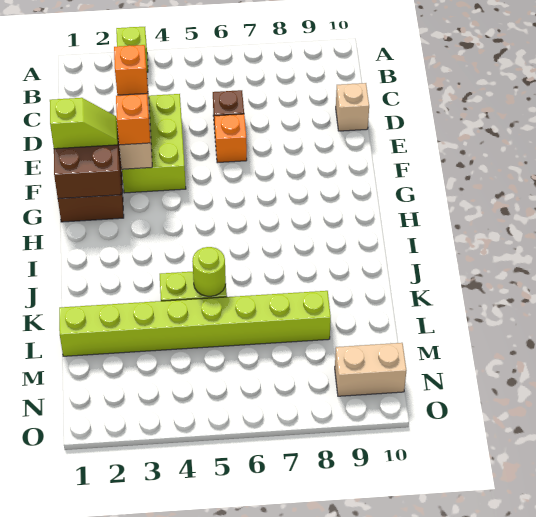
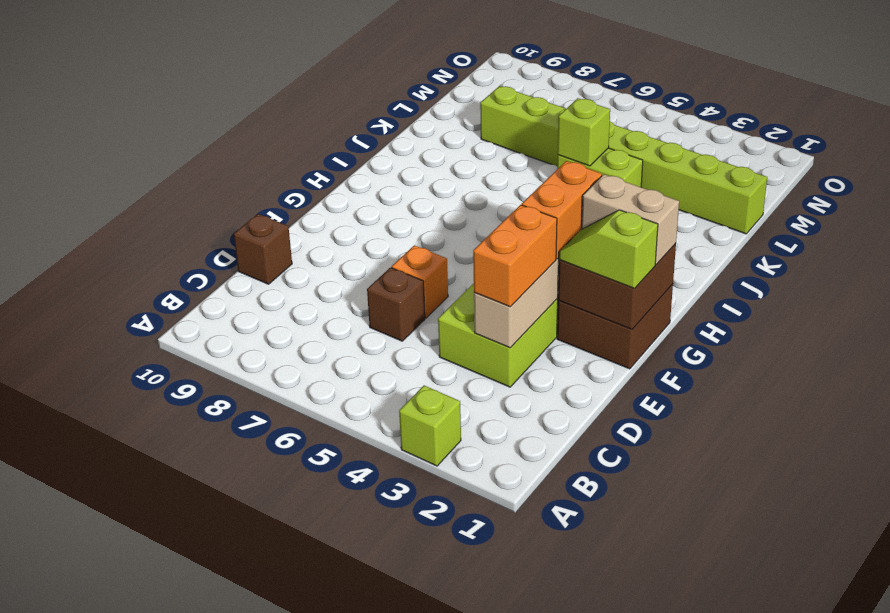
orange 1x1 brick [114,45,148,95] -> orange 1x2 brick [473,205,557,307]
tan 1x1 brick [336,83,369,131] -> brown 1x1 brick [234,214,292,284]
orange 1x1 brick [116,94,150,145] -> orange 1x2 brick [522,161,602,259]
lime 1x1 round brick [192,247,226,296] -> lime 1x1 brick [558,98,610,166]
tan 1x2 brick [335,343,406,396] -> tan 1x2 brick moved to [582,174,679,265]

